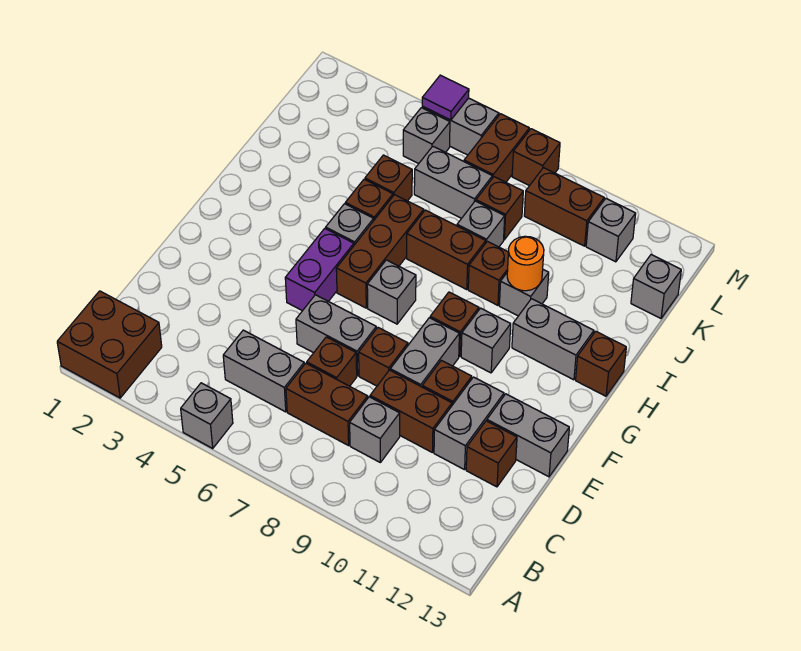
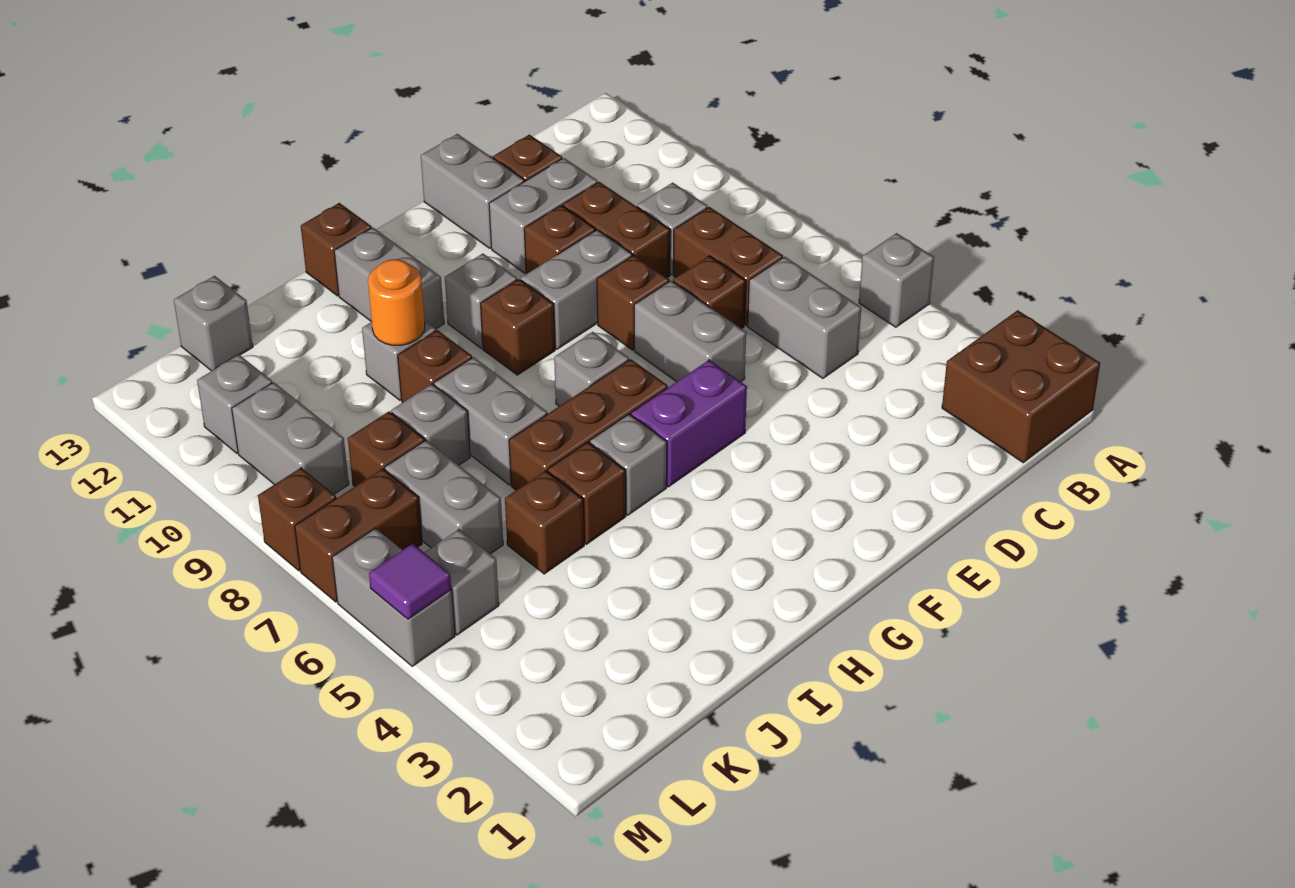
brown 1x2 brick [407,210,486,289] -> grey 1x2 brick [434,357,547,485]
brown 1x2 brick [524,168,604,246] -> grey 1x2 brick [232,382,349,494]

